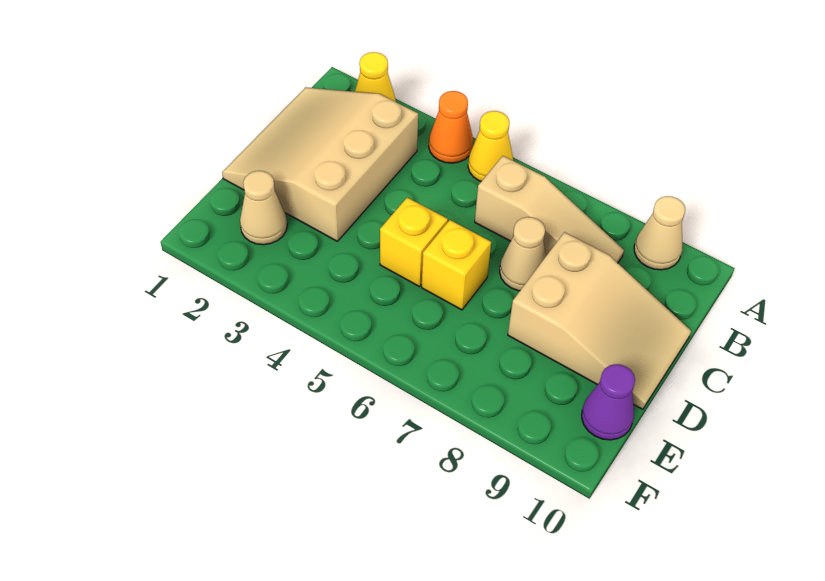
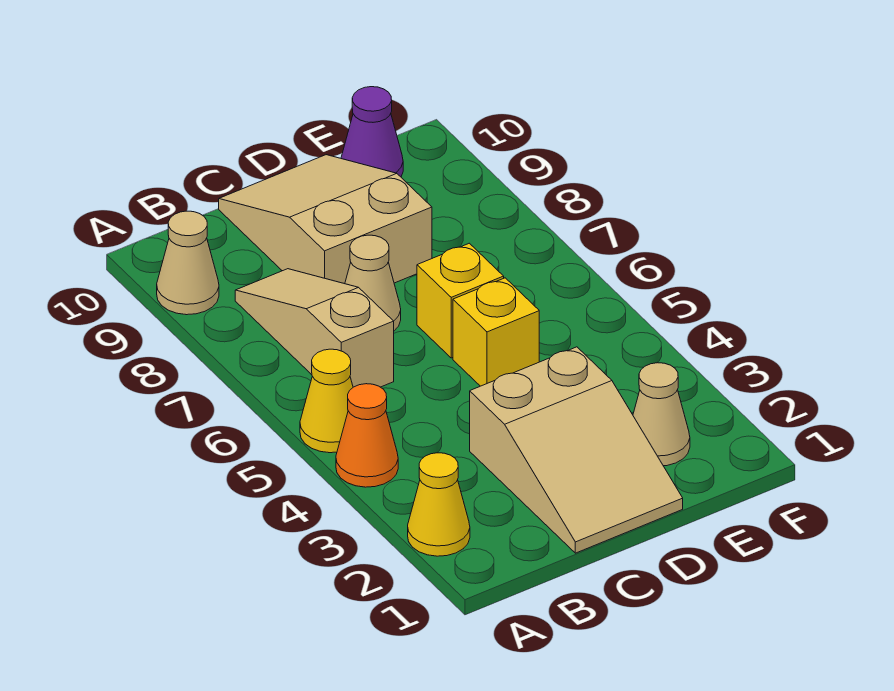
tan 3x3 slope [222,87,418,241] -> tan 2x3 slope [470,347,683,553]

